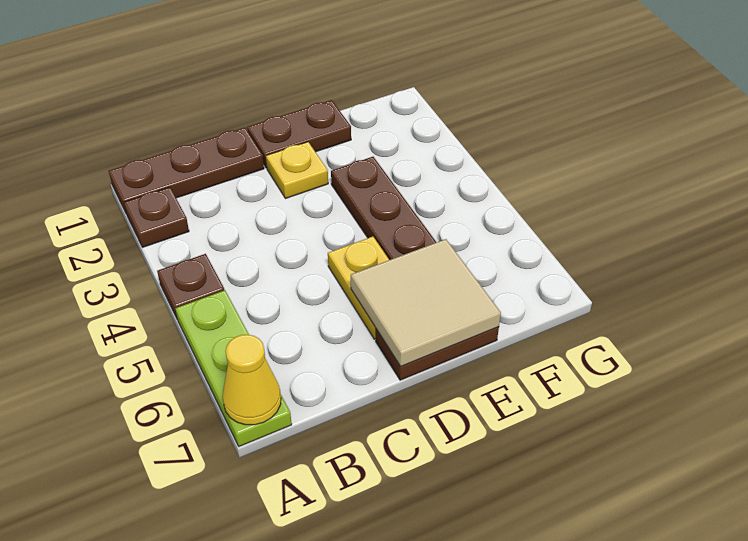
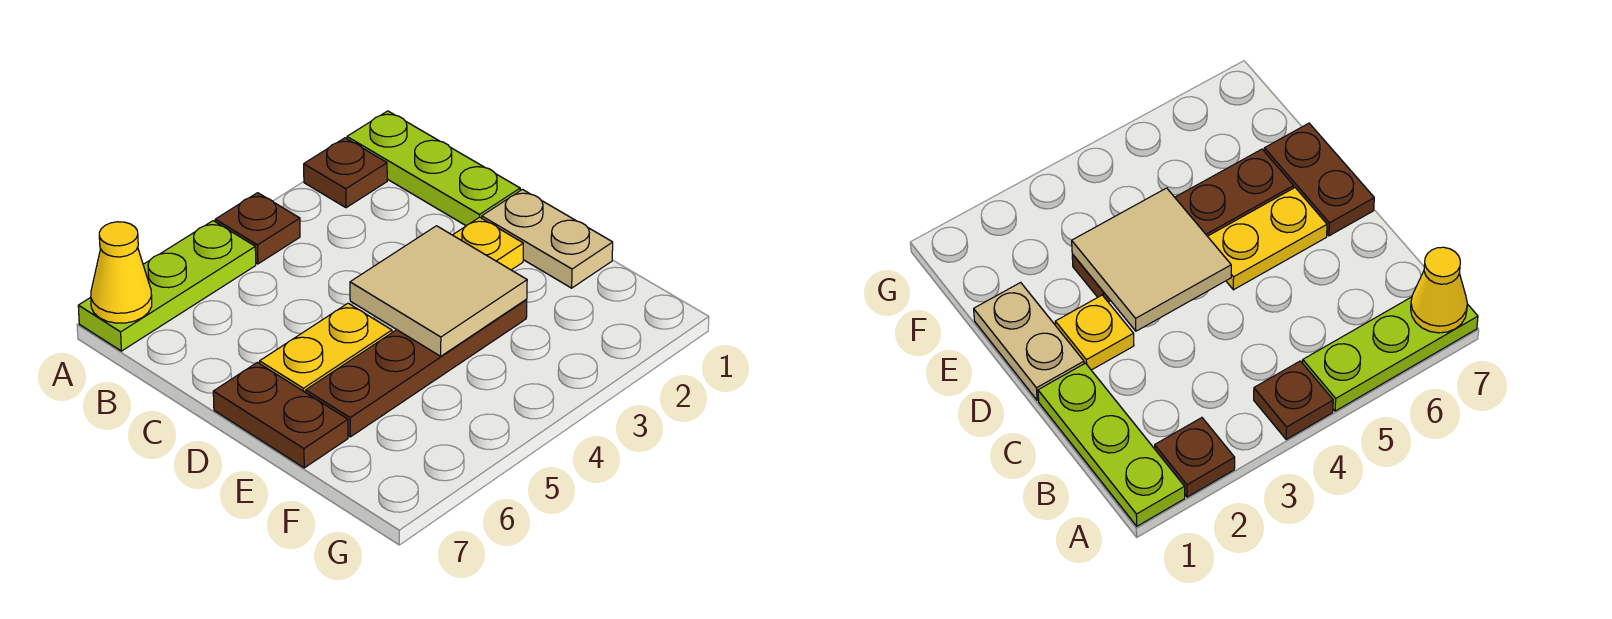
brown 1x3 plate [109,128,264,213] -> lime 1x3 plate [347,111,520,226]
brown 1x2 plate [247,100,351,168] -> tan 1x2 plate [482,190,613,288]
tan 2x2 tile [351,239,501,366] -> tan 2x2 tile moved to [350,226,527,356]

